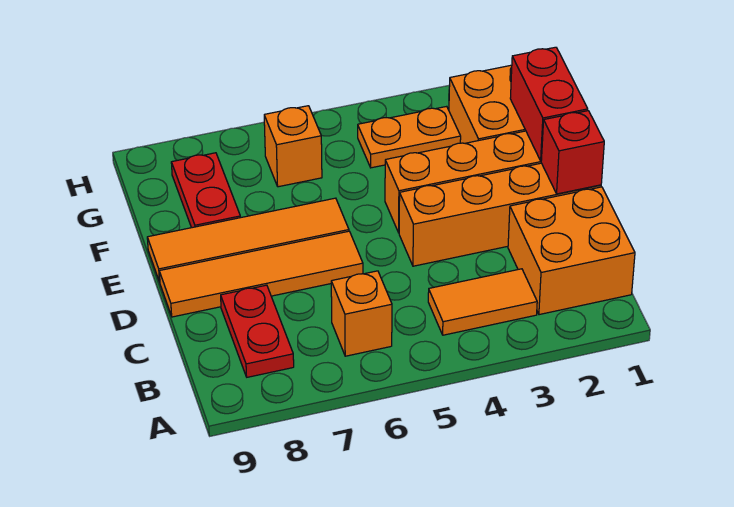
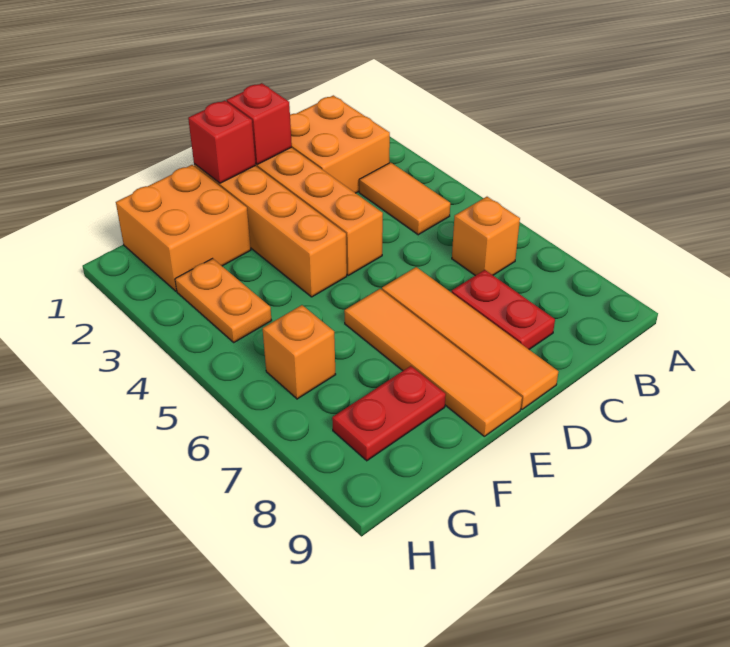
red 1x2 plate [221,285,294,377] -> red 1x2 plate turned to [451,270,555,349]
red 1x2 brick [510,47,588,161] -> red 1x1 brick [188,101,256,183]

